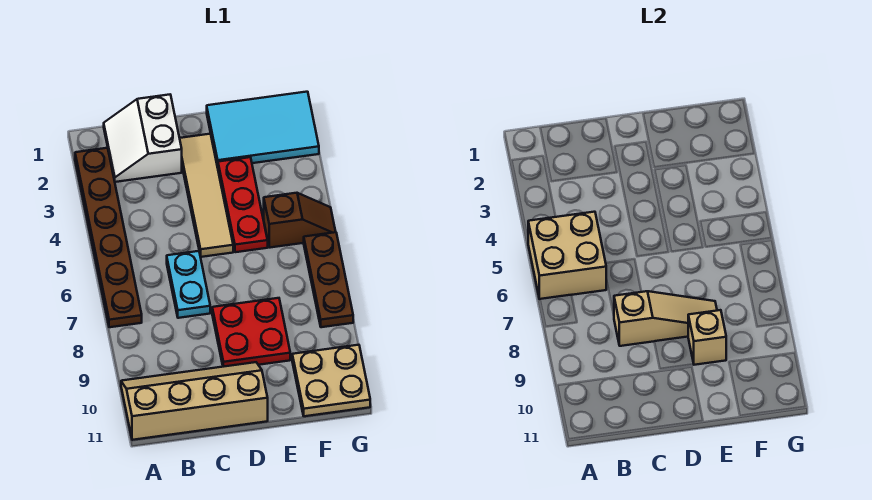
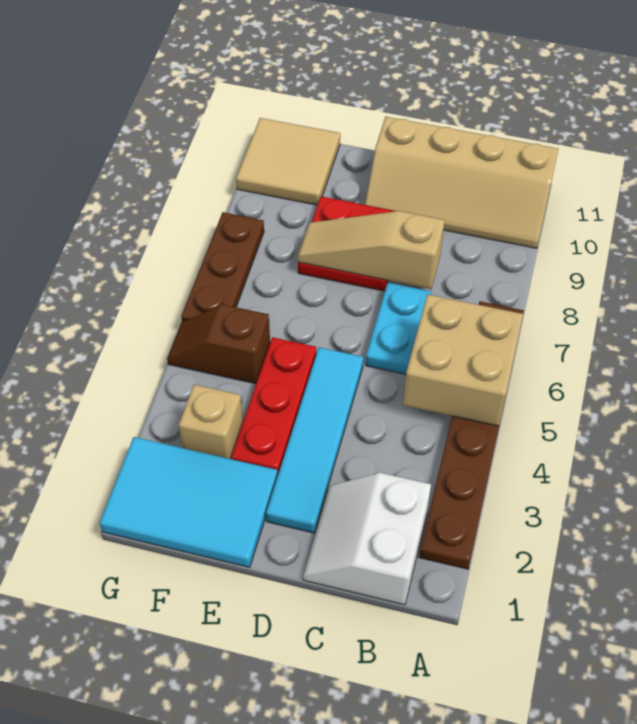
white 2x2 slope [104,95,182,182] -> white 2x2 slope turned to [303,473,431,605]
tan 1x4 tile [180,134,233,257] -> cyan 1x4 tile [266,347,363,533]
tan 1x1 brick [688,310,726,365] -> tan 1x1 brick moved to [179,385,243,459]
tan 2x2 plate [292,345,370,416] -> tan 2x2 tile [236,118,340,205]

